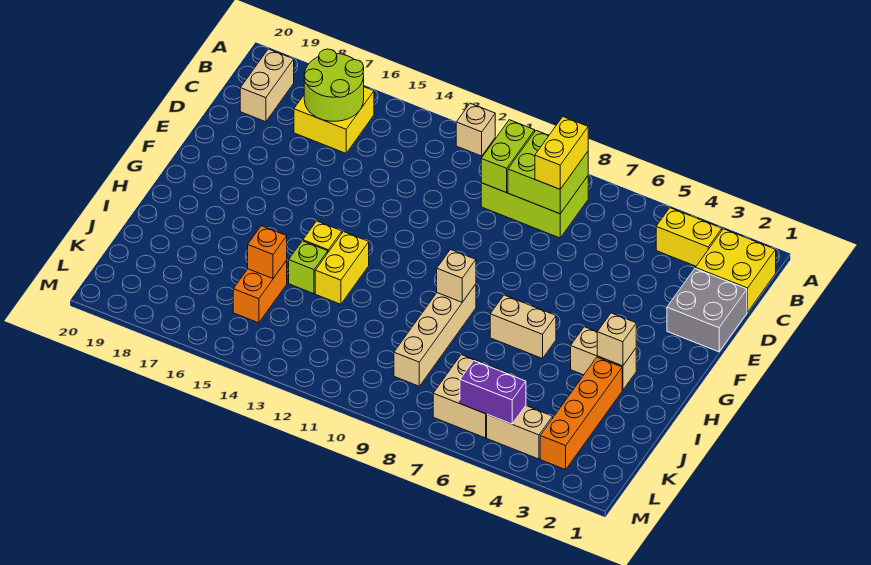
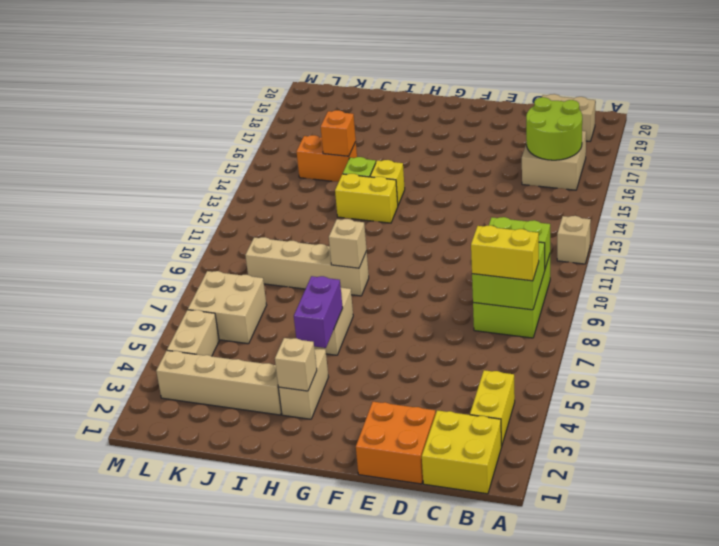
yellow 2x2 brick [294,87,374,153] -> tan 2x2 brick [522,131,586,190]
grey 2x2 brick [667,269,747,352] -> orange 2x2 brick [356,402,436,484]
orange 1x4 brick [540,357,622,470] -> tan 1x4 brick [156,351,282,415]
purple 1x2 brick [460,361,526,424] -> purple 1x2 brick moved to [294,276,343,348]

